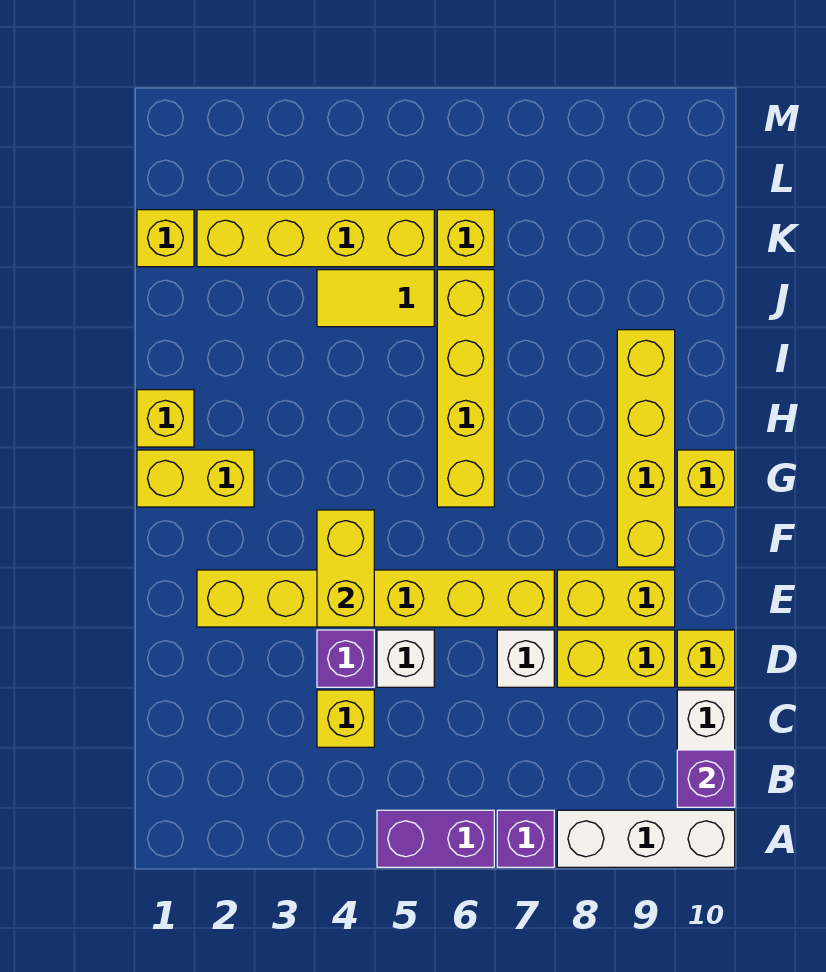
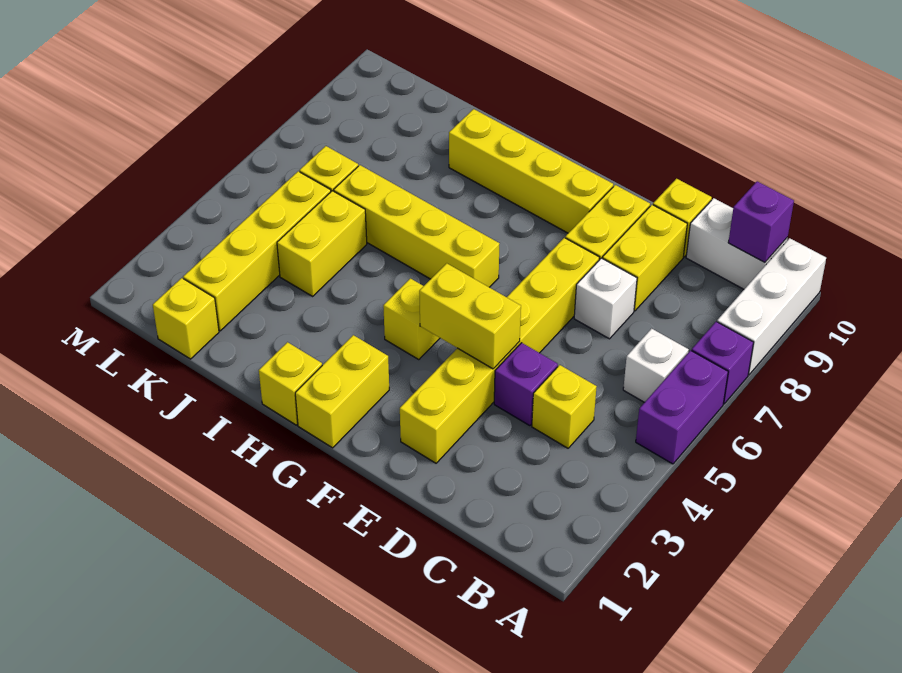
white 1x1 brick [377,630,434,687] -> white 1x1 brick moved to [623,329,689,402]
yellow 1x1 brick [677,450,735,507] -> yellow 1x1 brick moved to [383,278,440,360]
yellow 1x2 tile [317,270,434,327] -> yellow 1x2 brick [277,191,367,296]

